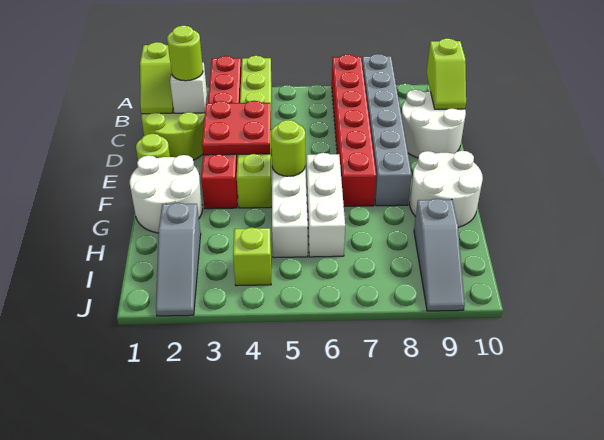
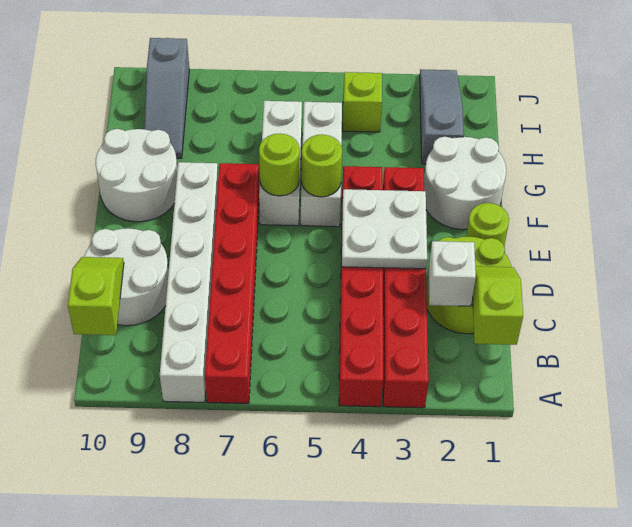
lime 1x6 brick [237,56,272,208] -> red 1x6 brick [339,166,383,407]
grey 1x6 brick [362,54,412,206] -> white 1x6 brick [160,162,218,402]
lime 1x1 round brick [167,26,203,81] -> lime 1x1 round brick moved to [259,134,300,196]
red 2x2 plate [202,101,271,155] -> white 2x2 plate [342,189,427,269]
grey 1x3 slope [414,199,465,311] -> grey 1x3 slope turned to [144,38,189,158]

